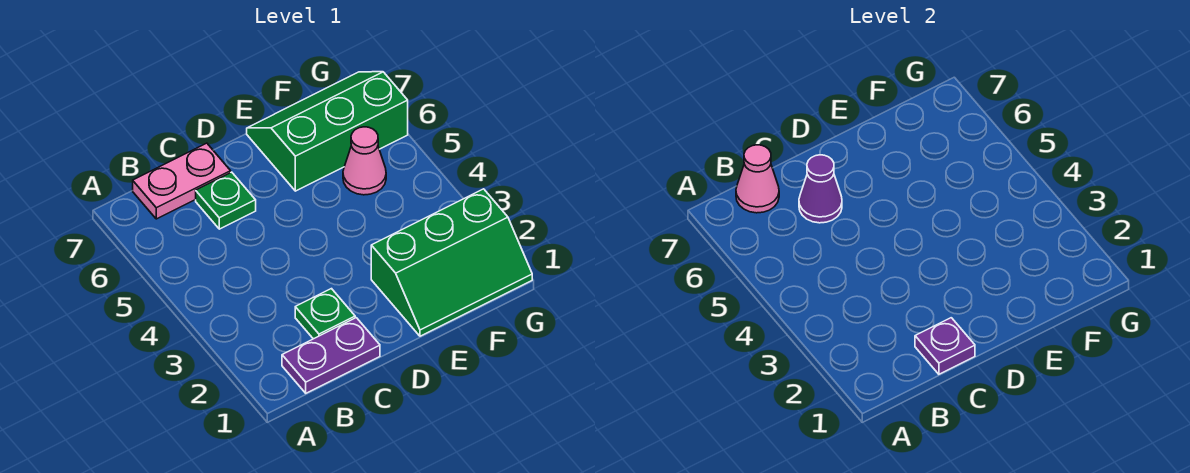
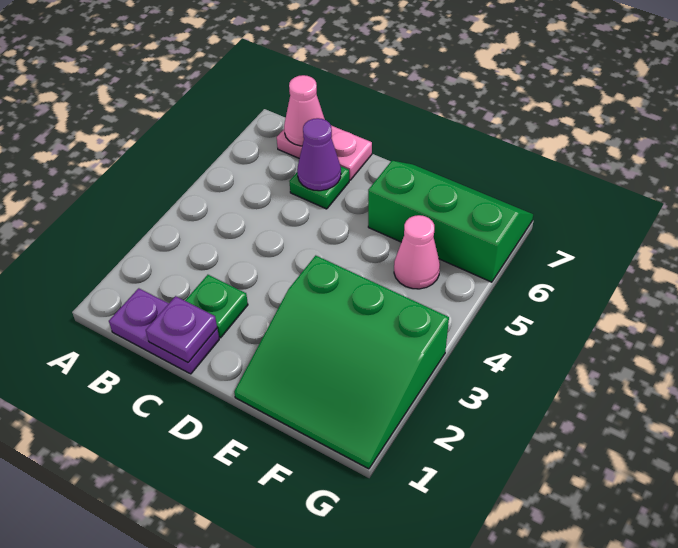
green 2x3 slope [371,189,532,336] -> green 3x3 slope [234,256,449,469]

